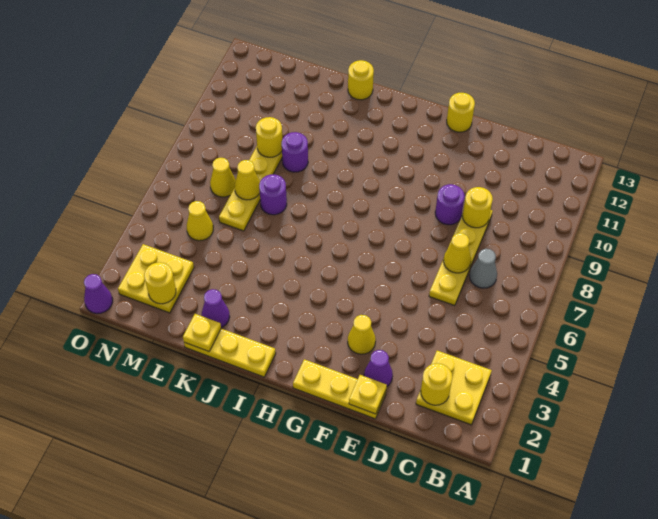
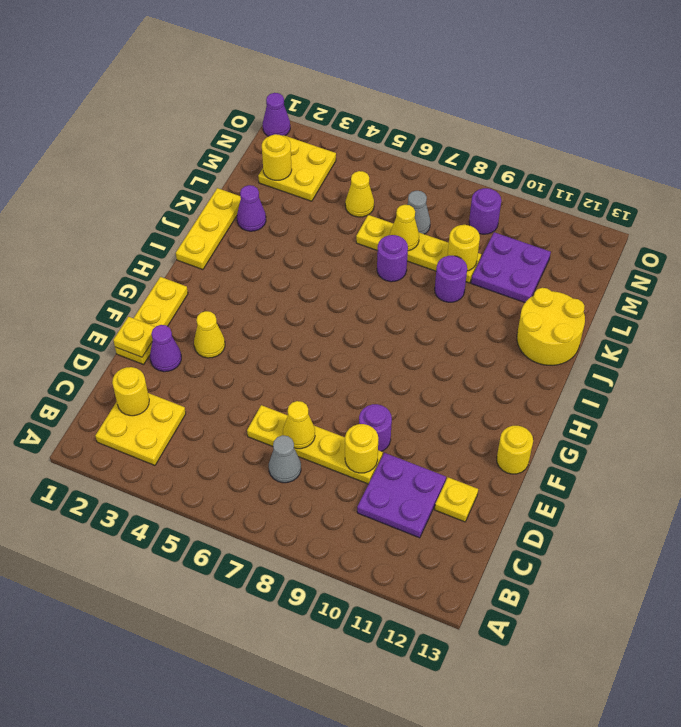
none -> purple 2x2 plate [357,453,446,538]
yellow 1x1 round brick [348,60,374,100] -> yellow 2x2 round brick [517,288,585,365]
yellow 1x1 plate [183,314,221,351] -> yellow 1x1 plate moved to [435,477,478,522]
none -> purple 2x2 plate [471,232,551,302]
yellow 1x1 cone [210,158,236,197] -> grey 1x1 cone [407,191,430,234]
none -> purple 1x1 round brick [469,188,501,234]

